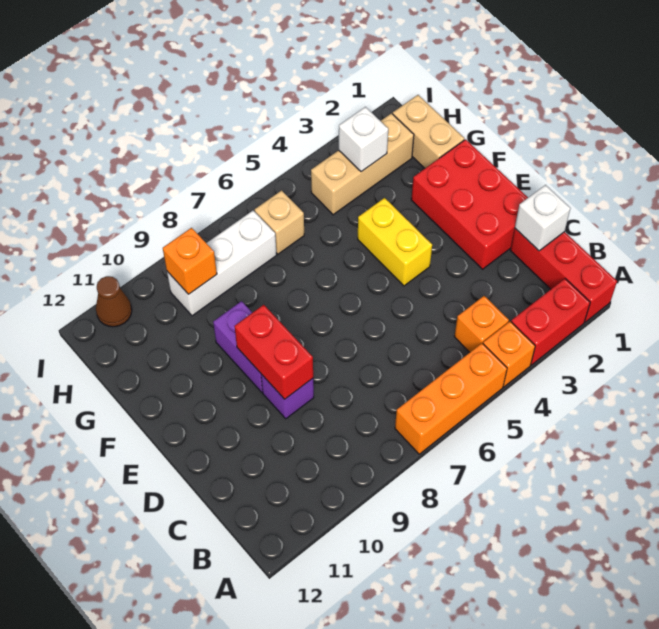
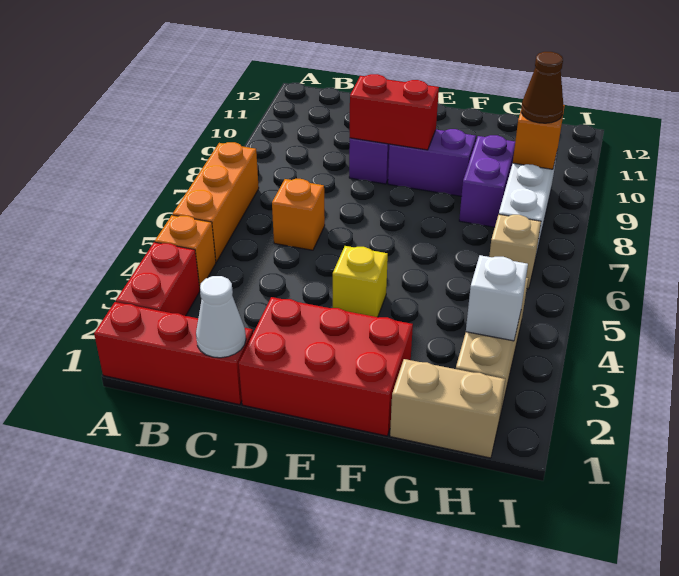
orange 1x1 brick [454,296,509,352] -> orange 1x1 brick moved to [272,179,325,250]
white 1x1 brick [515,185,571,251] -> white 1x1 cone [196,276,246,358]
yellow 1x2 brick [358,198,432,286] -> yellow 1x1 brick [333,246,388,317]
none -> purple 1x2 brick [459,135,515,227]
brown 1x1 cone [96,276,132,327] -> brown 1x1 cone moved to [521,52,564,123]

